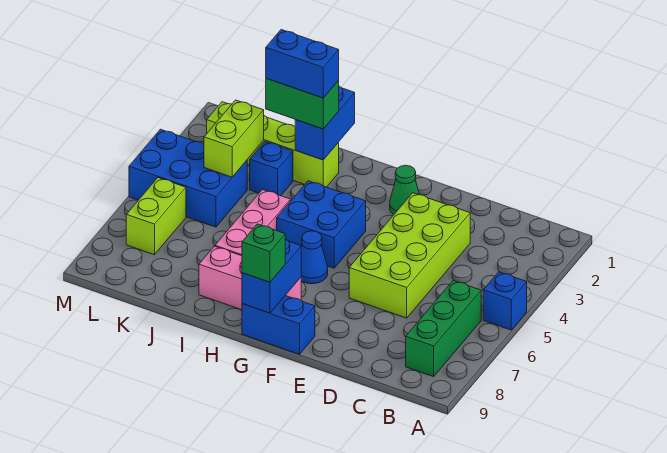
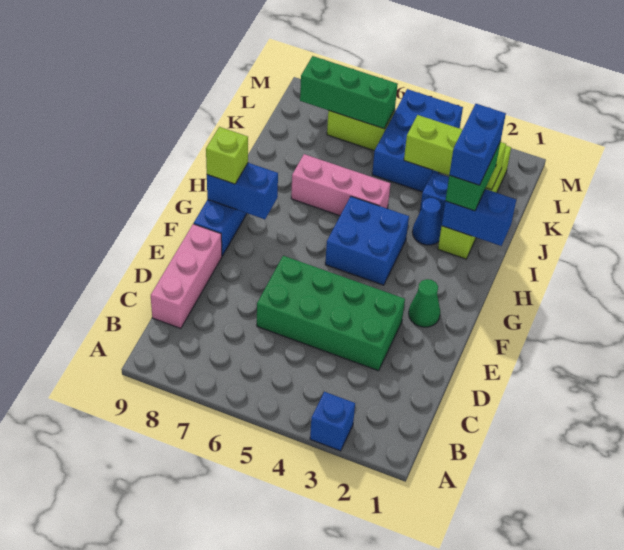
blue 1x1 brick [483,272,527,330] -> blue 1x1 brick moved to [310,392,355,451]
green 1x3 brick [406,281,481,377] -> green 1x3 brick moved to [300,56,398,129]
lime 2x4 brick [349,193,470,318] -> green 2x4 brick [257,256,405,371]
blue 1x1 cone [301,231,328,284] -> blue 1x1 cone moved to [412,198,442,245]
pink 1x3 brick [199,246,301,310] -> pink 1x3 brick moved to [151,224,222,329]
green 1x1 brick [242,224,285,282] -> lime 1x1 brick [206,127,248,184]
lime 1x2 brick [204,100,264,177] -> lime 1x3 brick [404,115,506,190]

